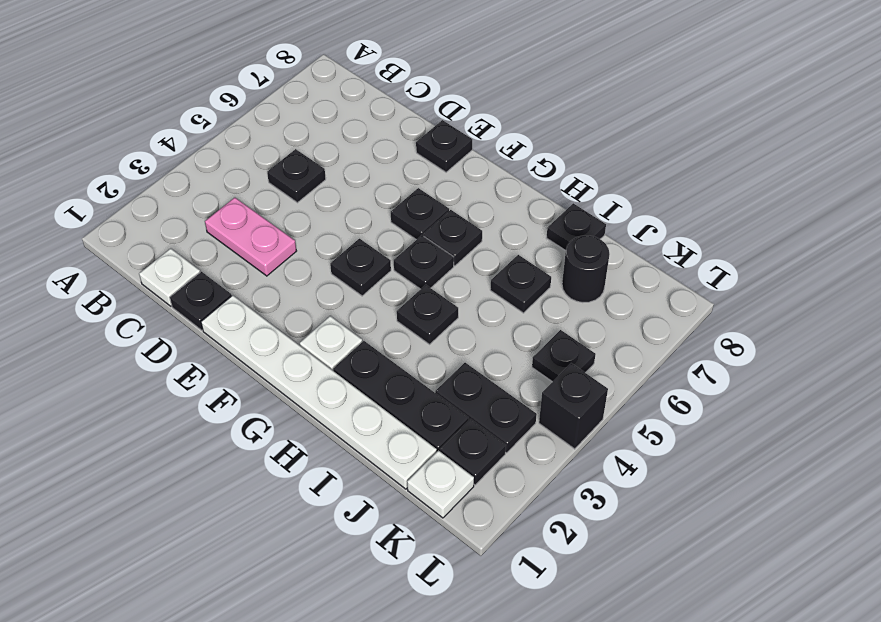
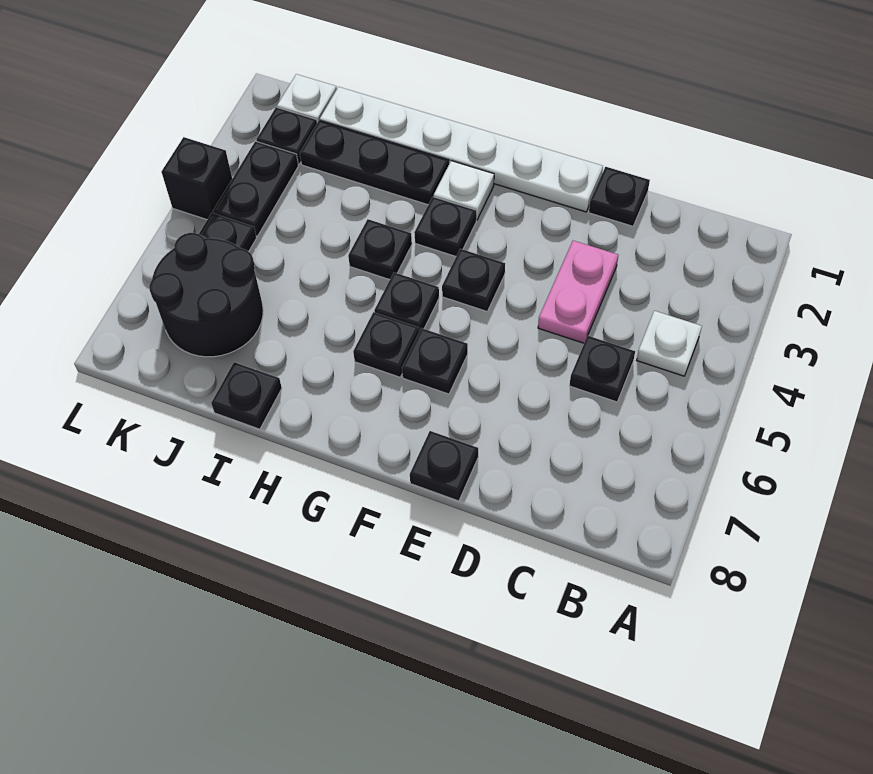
white 1x1 plate [139,248,200,306] -> white 1x1 plate moved to [637,311,702,376]
pink 1x2 plate [205,198,296,276] -> pink 1x2 plate turned to [538,241,618,343]
black 1x1 plate [490,255,551,313] -> black 1x1 plate moved to [414,197,476,256]
black 1x2 plate [435,363,537,453] -> black 1x2 plate turned to [213,141,298,236]
black 1x1 round brick [562,236,609,303] -> black 2x2 round brick [149,233,263,357]

